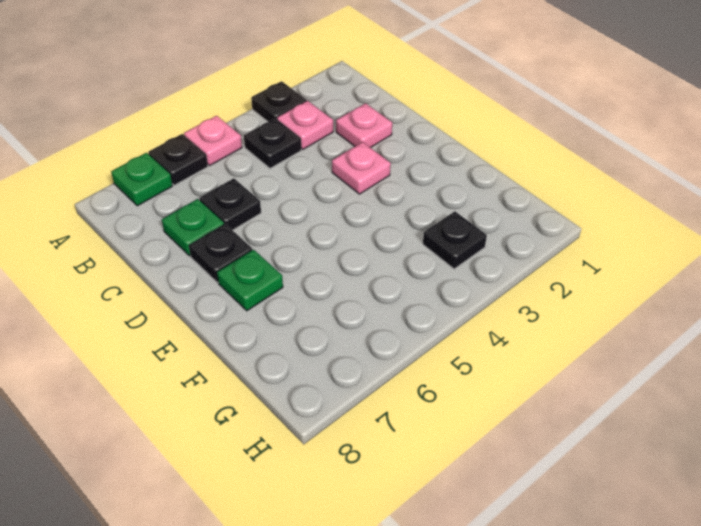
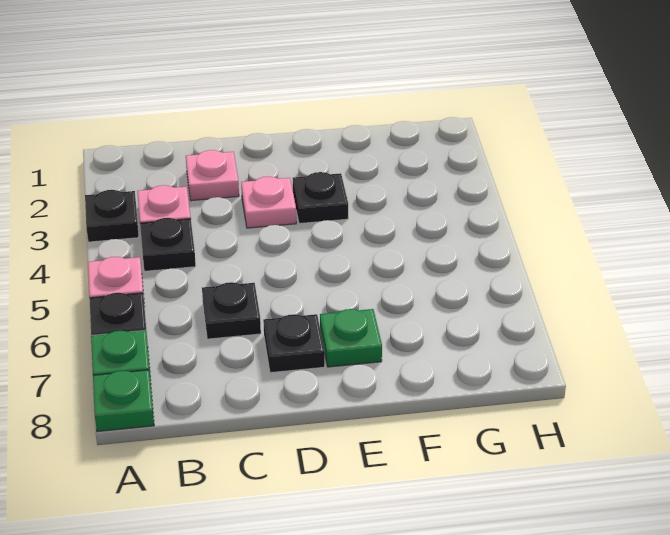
green 1x1 plate [162,199,224,256] -> green 1x1 plate moved to [93,370,154,432]
black 1x1 plate [423,211,487,269] -> black 1x1 plate moved to [293,172,348,224]

